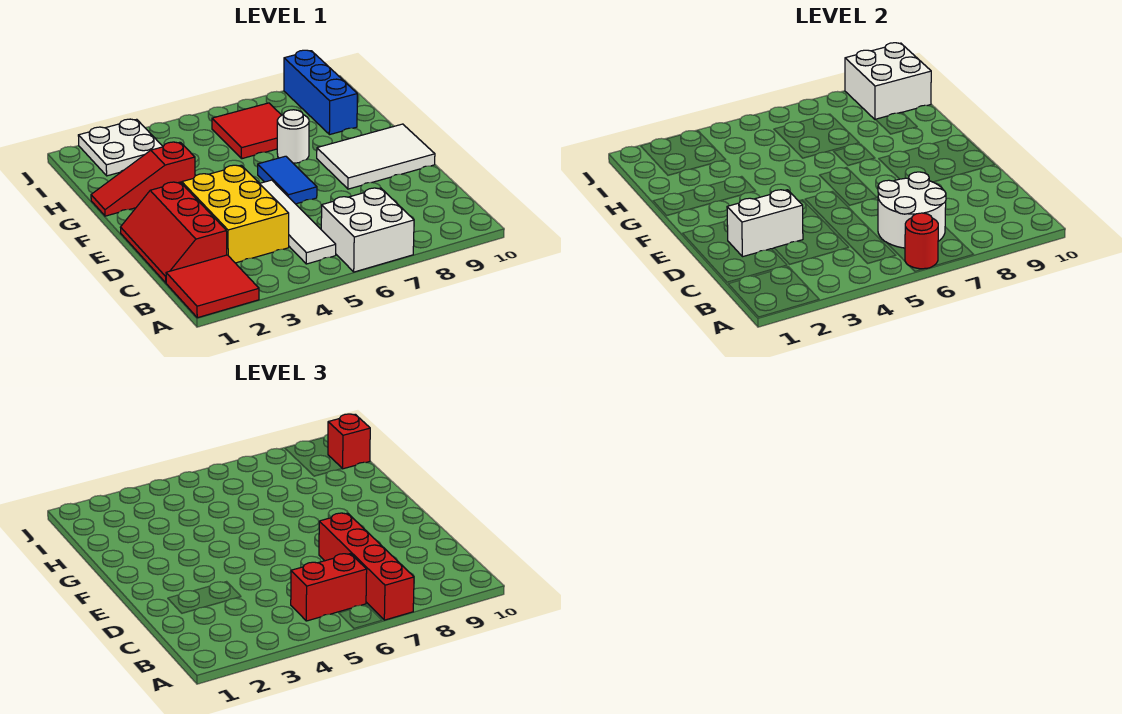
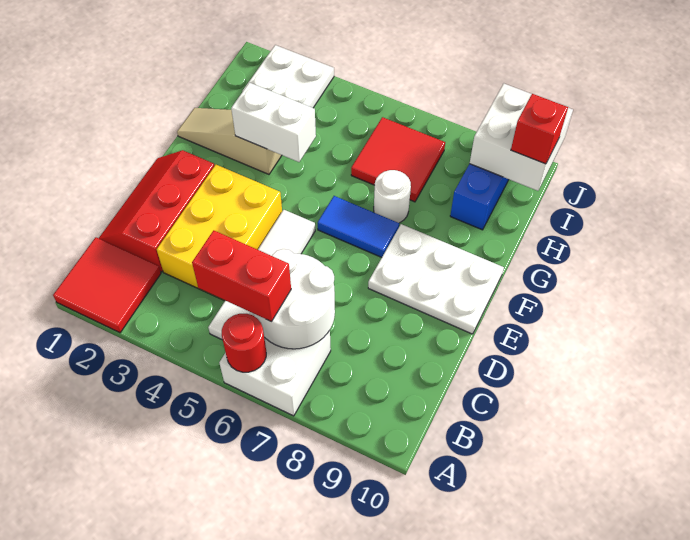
red 1x4 brick [319,513,414,620] -> none
white 1x2 brick [727,190,803,257] -> white 1x2 brick moved to [231,83,316,162]
blue 1x2 tile [258,156,317,204] -> blue 1x2 tile turned to [318,196,399,257]
white 2x3 tile [317,124,435,189] -> white 2x3 plate [368,224,504,334]
red 1x3 slope [91,142,195,216] -> tan 1x3 slope [177,108,282,174]

